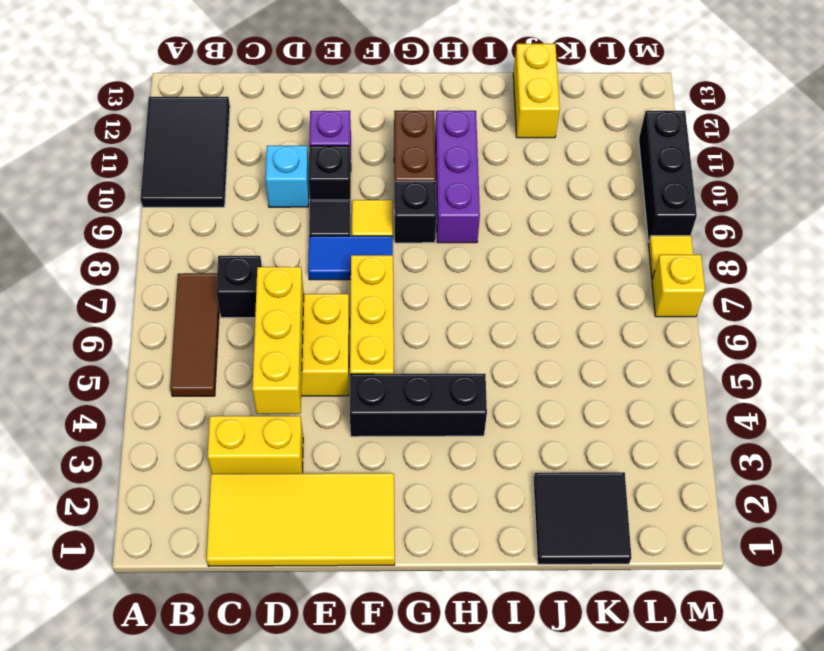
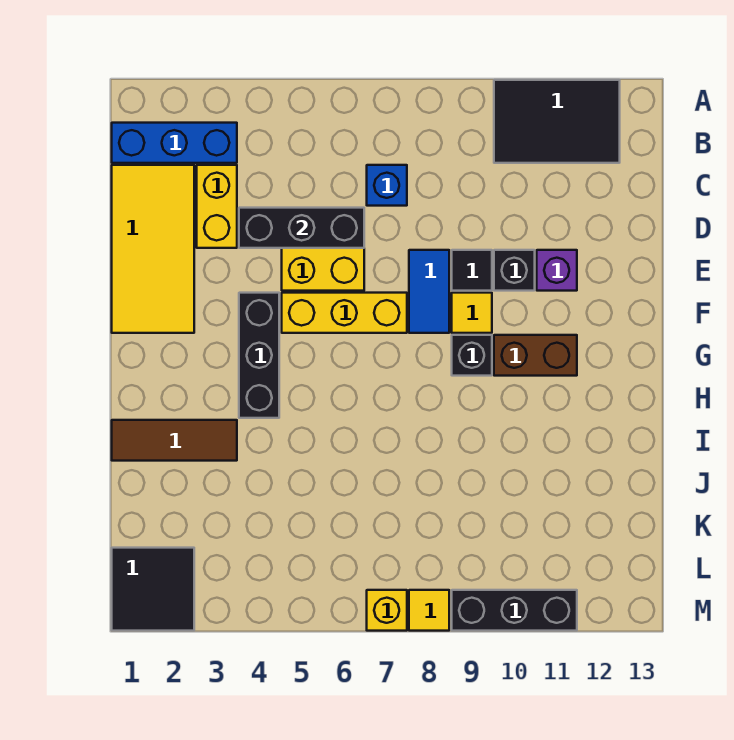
none -> blue 1x3 brick [112,123,237,163]
brown 1x3 tile [170,273,219,396] -> brown 1x3 tile moved to [112,420,237,461]
black 1x1 brick [216,256,262,318] -> blue 1x1 brick [367,165,407,206]
yellow 1x3 brick [252,267,304,414] -> black 1x3 brick [239,208,364,248]
cyan 1x1 brick [265,146,309,207] -> none
purple 1x3 brick [435,111,480,243] -> none
black 2x2 tile [533,472,632,564] -> black 2x2 tile moved to [112,548,194,631]
yellow 1x2 brick [513,44,560,138] -> none

